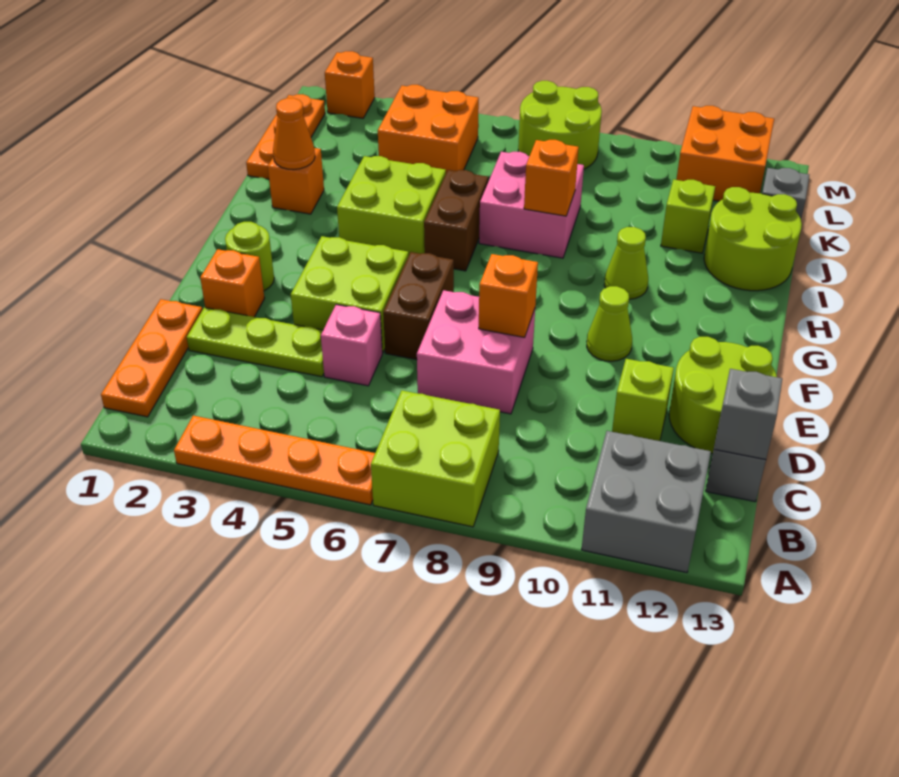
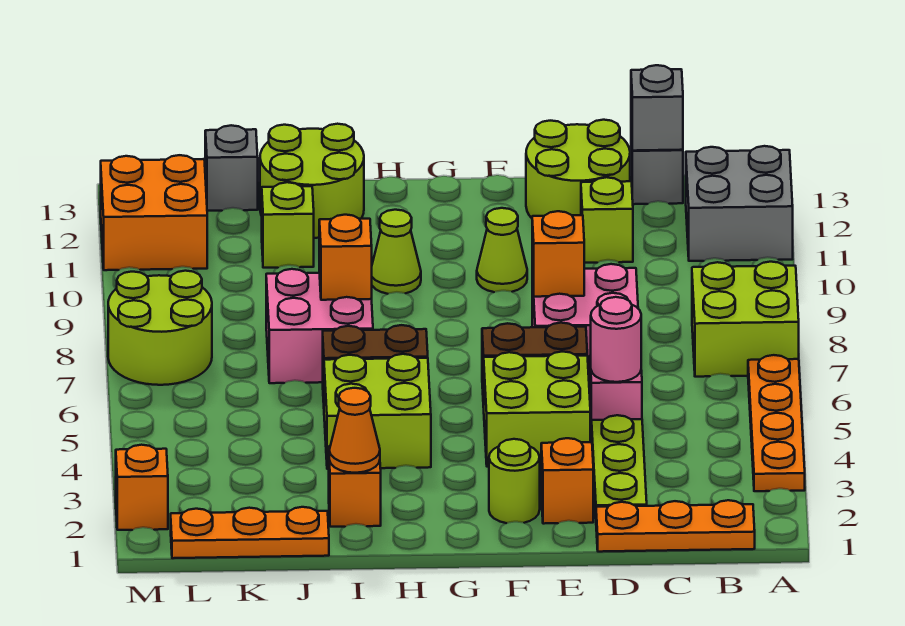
none -> pink 1x1 round brick [591,297,641,382]
orange 2x2 brick [378,85,479,173] -> none

